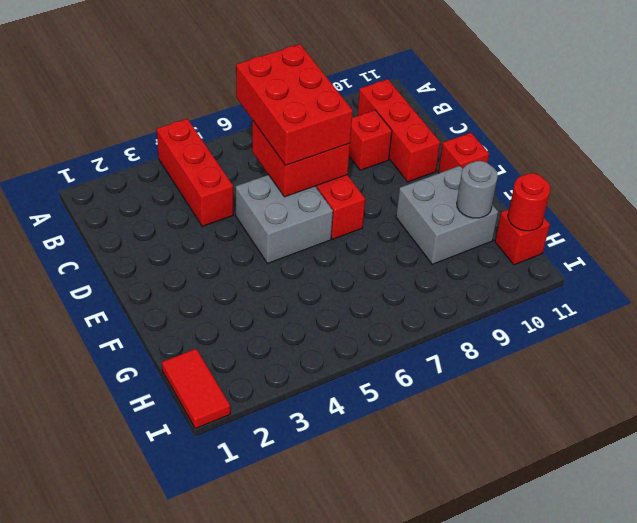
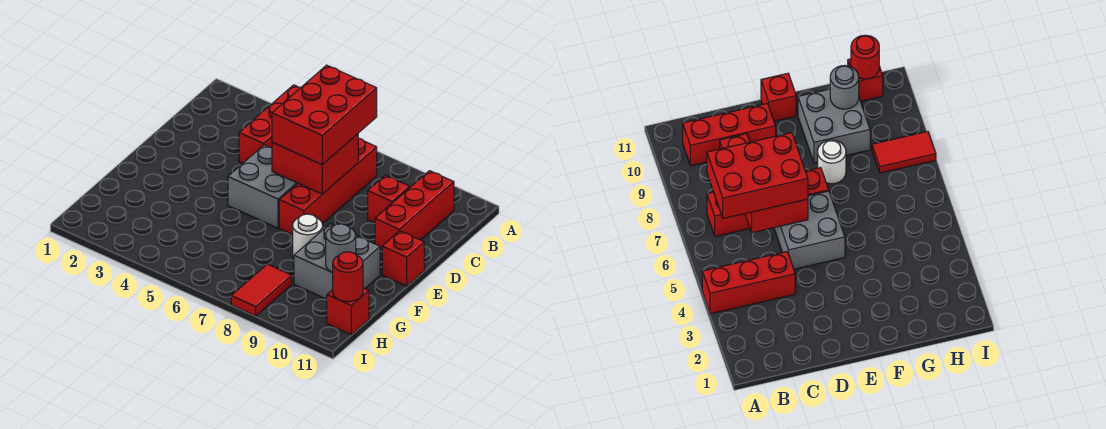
none -> white 1x1 round brick [293,214,323,258]
red 1x2 tile [162,349,230,429] -> red 1x2 tile moved to [231,264,292,316]

